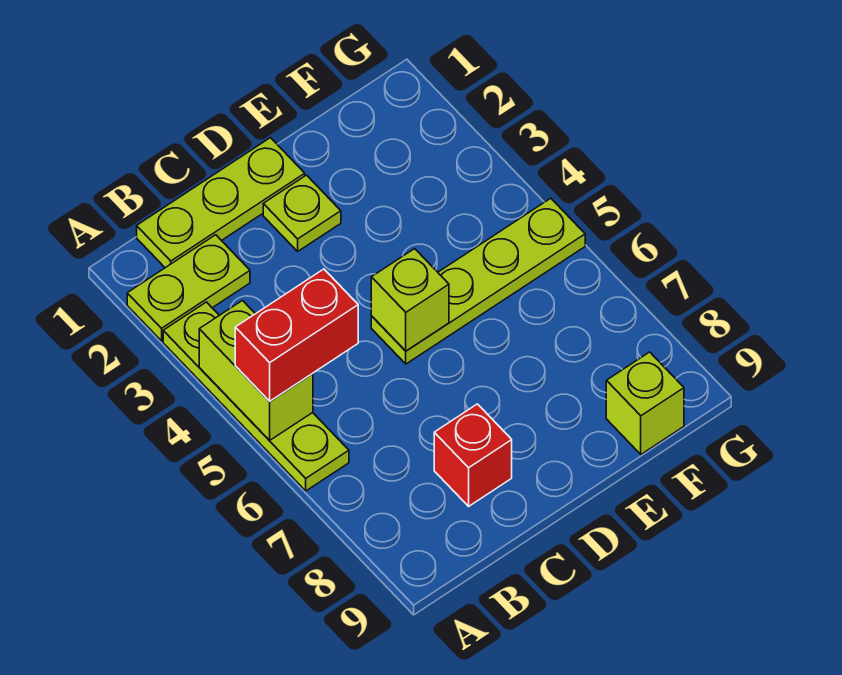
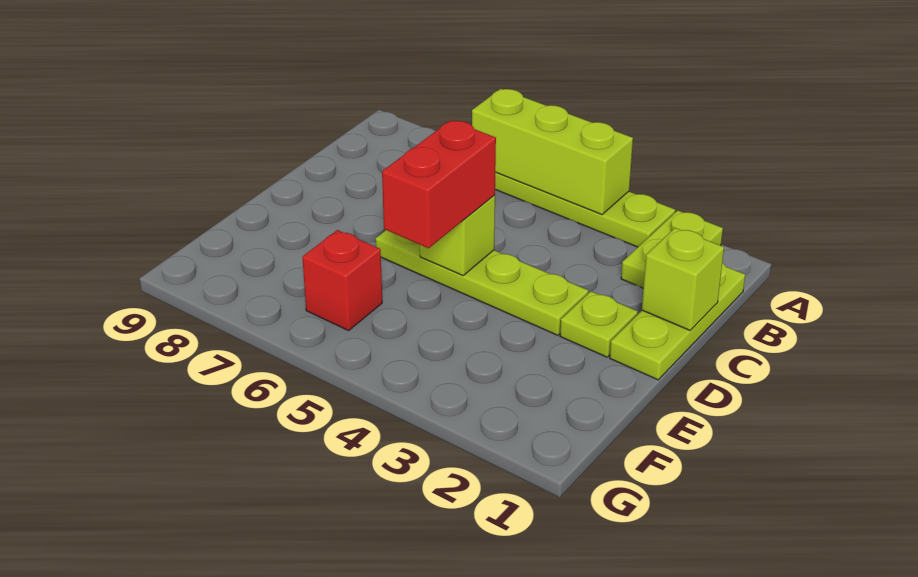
lime 1x2 brick [199,301,313,440] -> lime 1x3 brick [472,89,633,215]
red 1x2 brick [235,269,358,401] -> red 1x2 brick moved to [382,120,496,248]
red 1x1 brick [434,404,512,506] -> red 1x1 brick moved to [302,230,382,331]
lime 1x4 plate [371,198,585,364] -> lime 1x4 plate turned to [376,230,588,335]
lime 1x1 brick [606,352,684,454] -> lime 1x1 brick moved to [642,228,724,330]

